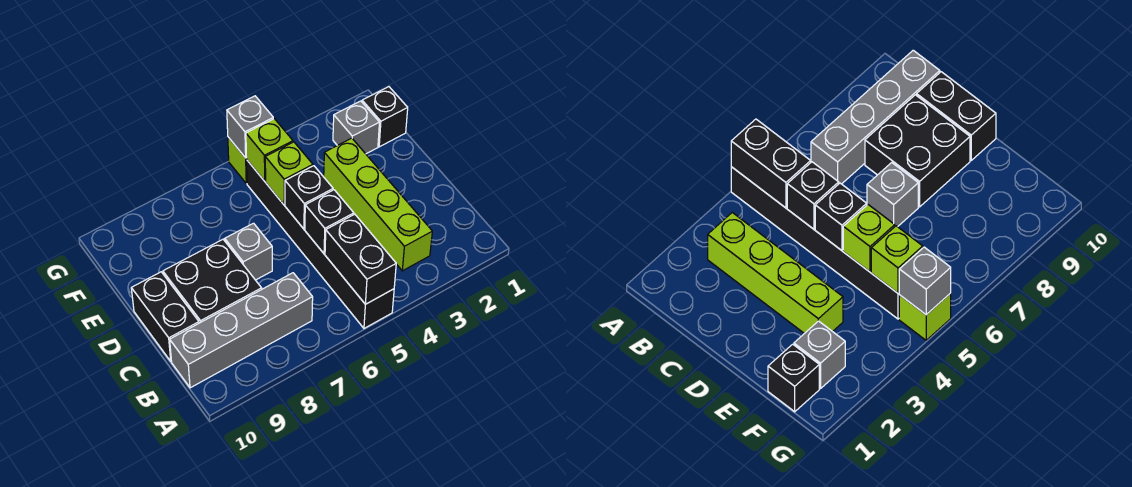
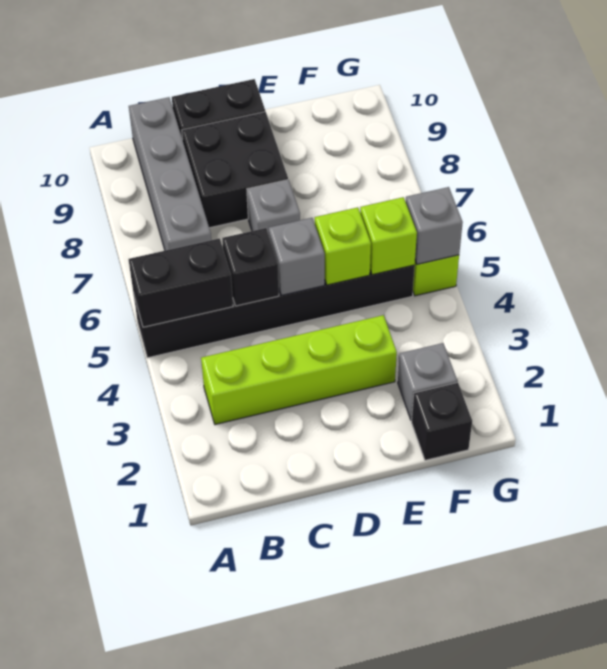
black 1x1 brick [285,166,333,229] -> grey 1x1 brick [269,218,325,295]

